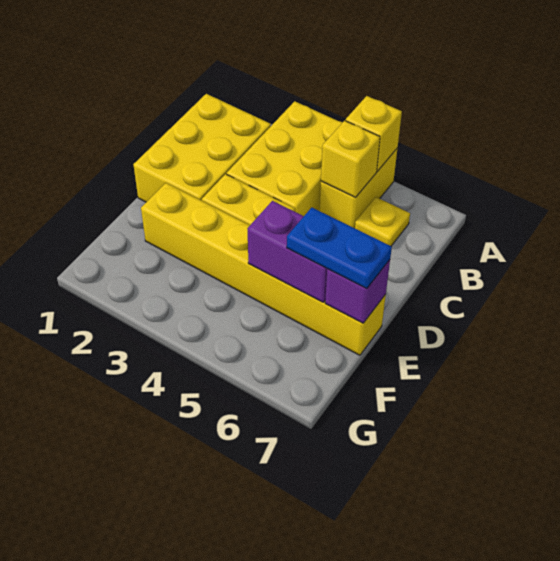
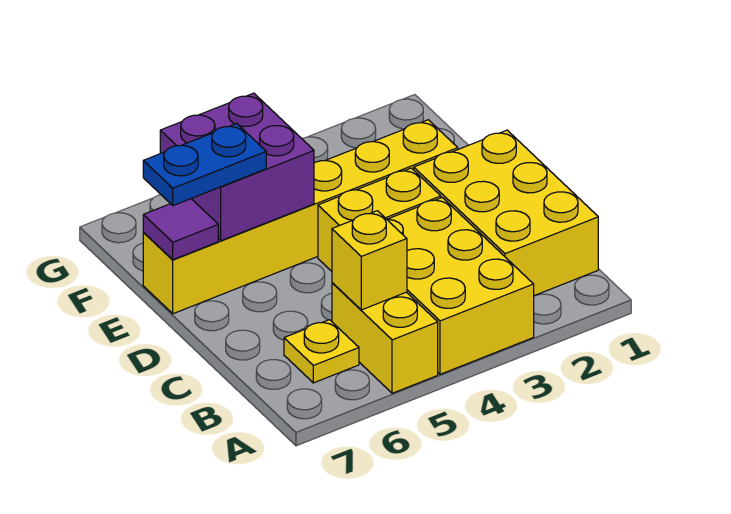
yellow 1x1 brick [345,96,402,171] -> none
purple 1x2 brick [247,201,327,302] -> purple 2x2 brick [160,93,314,241]
purple 1x1 brick [325,260,390,323] -> purple 1x1 tile [143,199,218,260]

